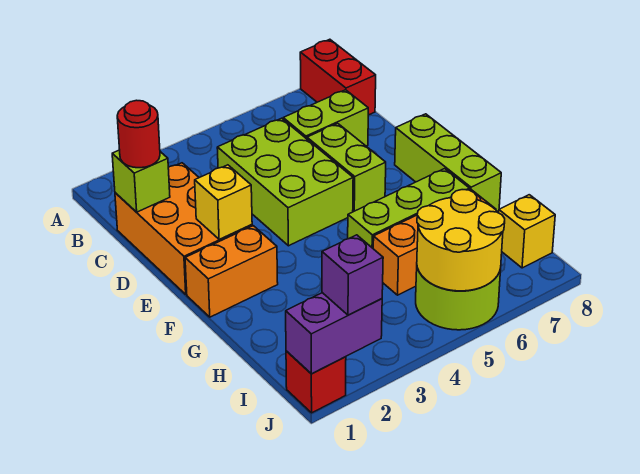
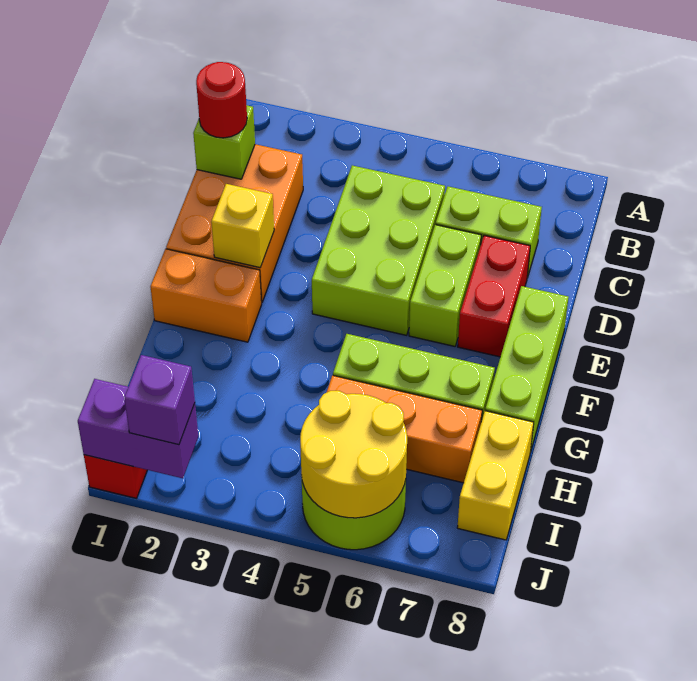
red 1x2 brick [300,39,376,115] -> red 1x2 brick moved to [458,235,530,357]
yellow 1x1 brick [499,195,555,268] -> yellow 1x2 brick [457,411,534,540]

